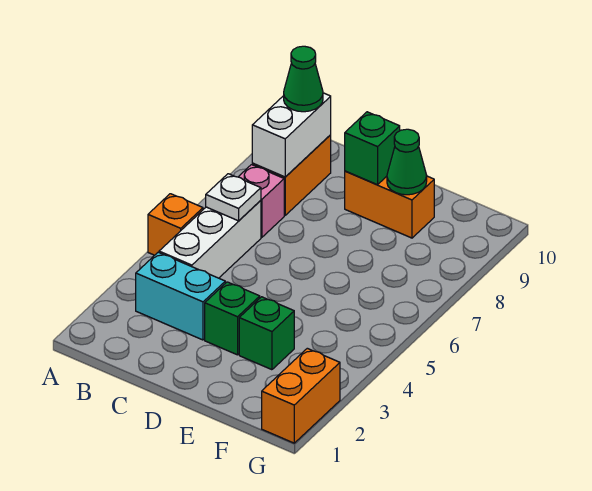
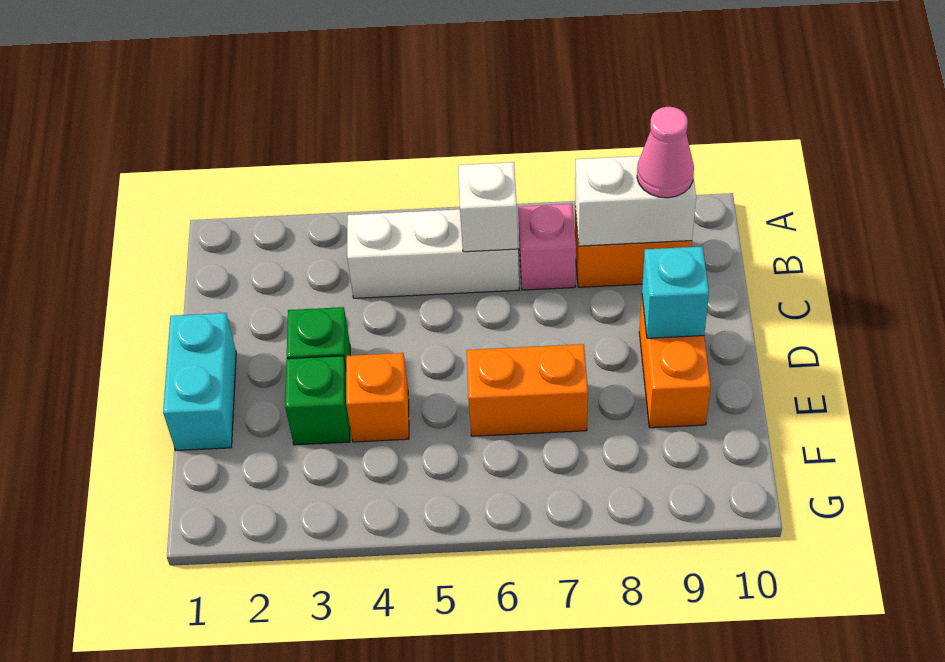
orange 1x1 brick [148,194,203,255] -> orange 1x1 brick moved to [346,353,409,442]
cyan 1x2 brick [136,252,225,340] -> cyan 1x2 brick moved to [163,313,236,451]
white 1x1 plate [206,174,261,221] -> white 1x1 brick [458,162,518,252]
green 1x1 cone [284,46,323,112] -> pink 1x1 cone [637,107,694,198]
green 1x1 brick [345,112,400,185] -> cyan 1x1 brick [642,246,709,338]
green 1x1 cone [387,129,427,195] -> none
orange 1x2 brick [262,348,340,443] -> orange 1x2 brick moved to [467,344,588,436]

